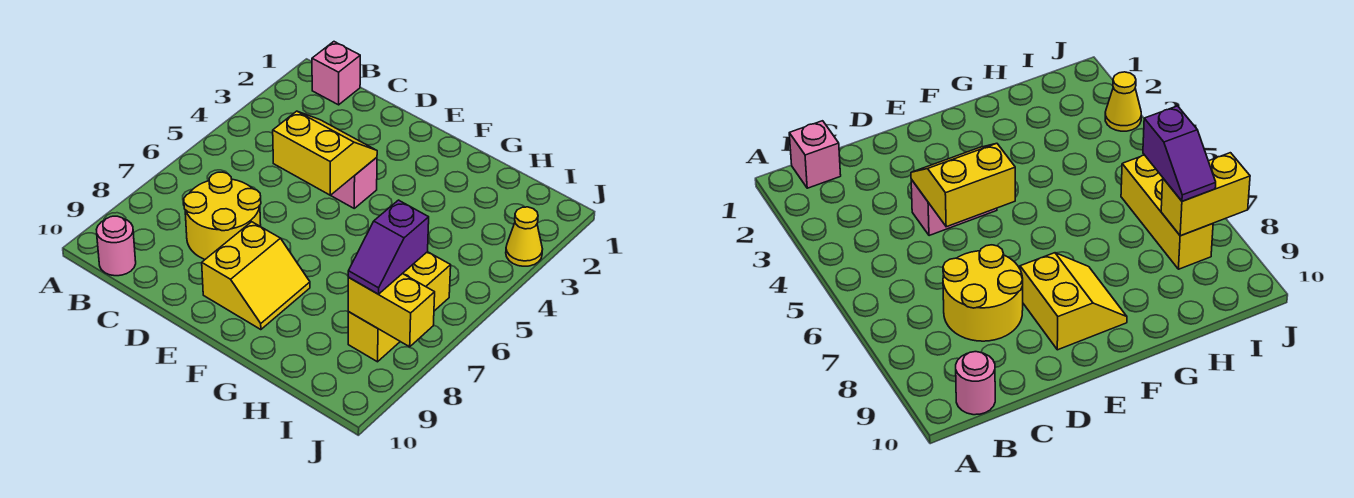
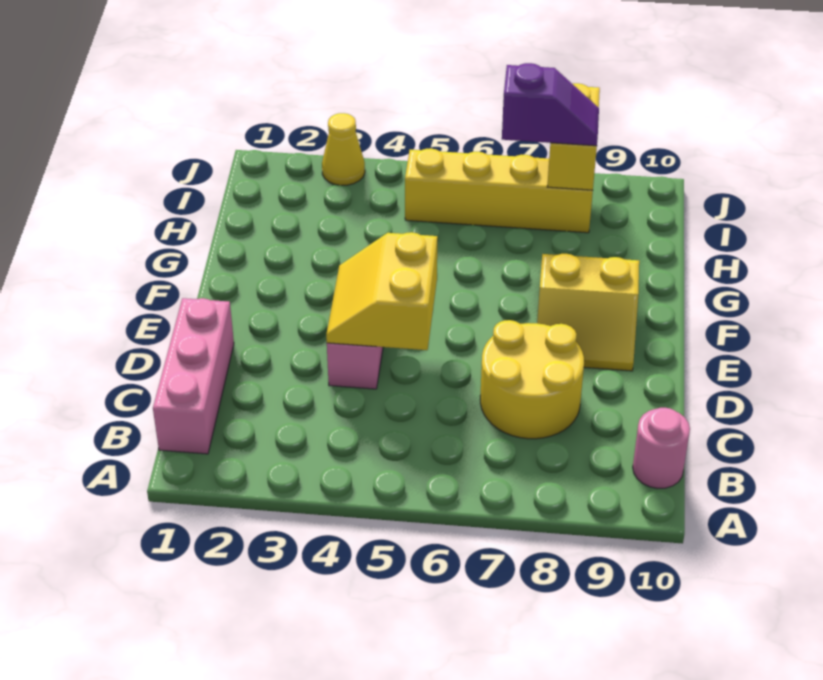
pink 1x1 brick [312,42,360,105] -> pink 1x3 brick [153,298,234,454]
yellow 2x2 slope [202,222,310,330] -> yellow 2x2 slope turned to [537,254,639,371]
yellow 1x3 brick [348,252,451,362] -> yellow 1x4 brick [405,148,593,233]

